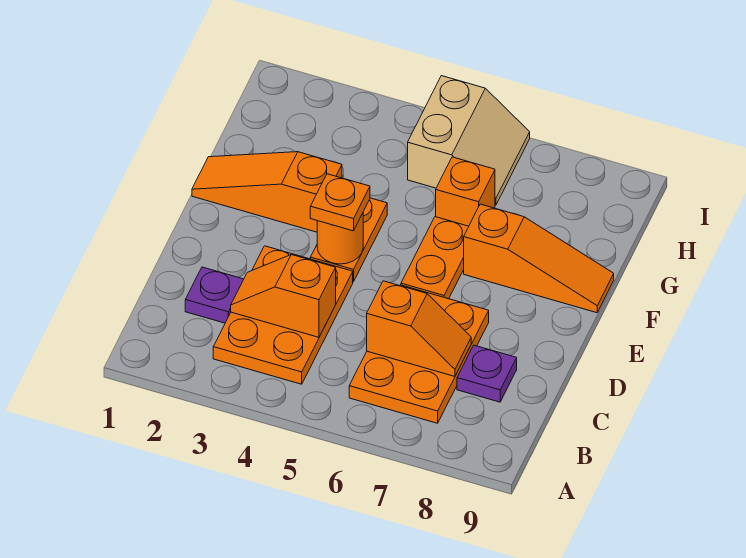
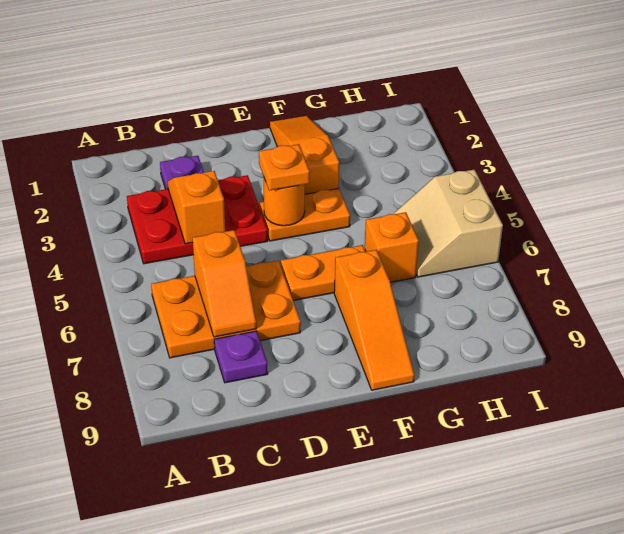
orange 2x3 plate [213,246,353,384] -> red 2x3 plate [127,175,268,264]
tan 2x2 slope [408,76,530,205] -> tan 2x2 slope turned to [394,170,503,277]

